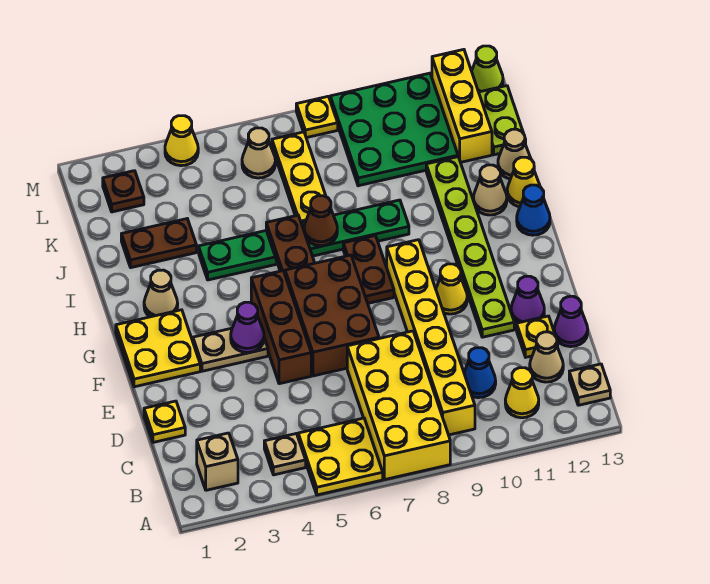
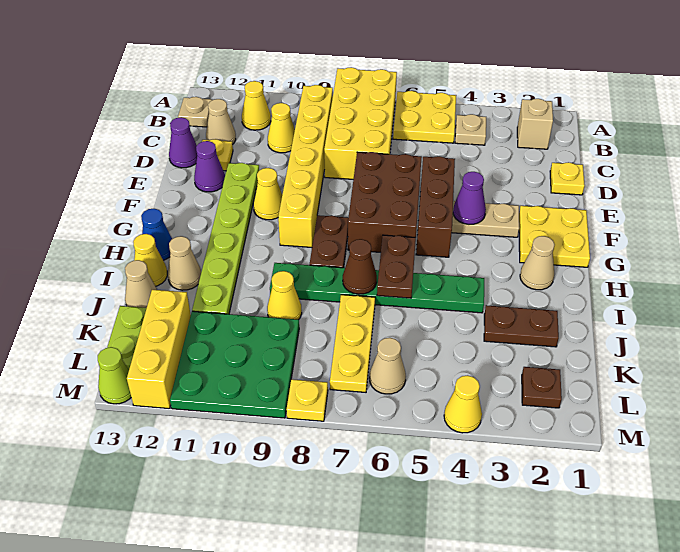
blue 1x1 cone [464,348,496,398] -> yellow 1x1 cone [268,103,295,153]
none -> yellow 1x1 cone [267,271,302,320]

